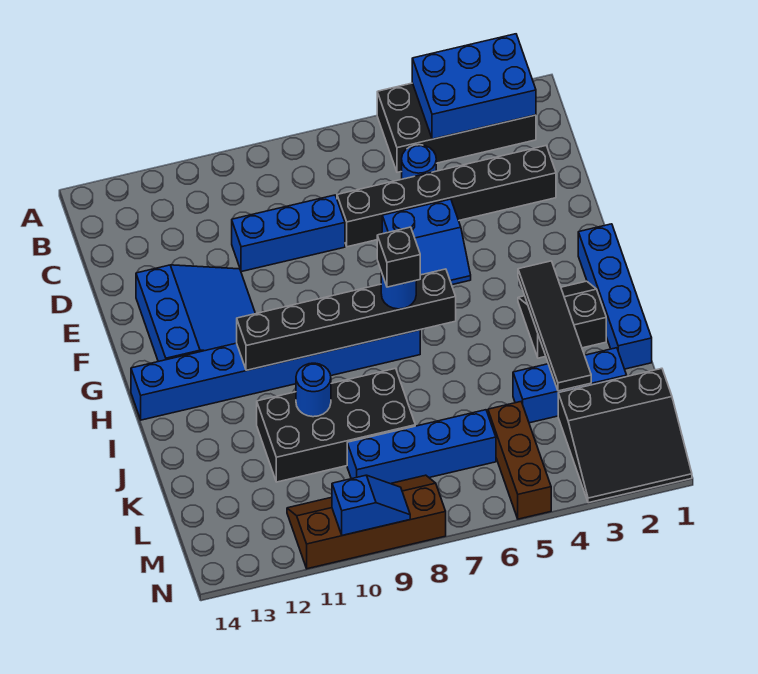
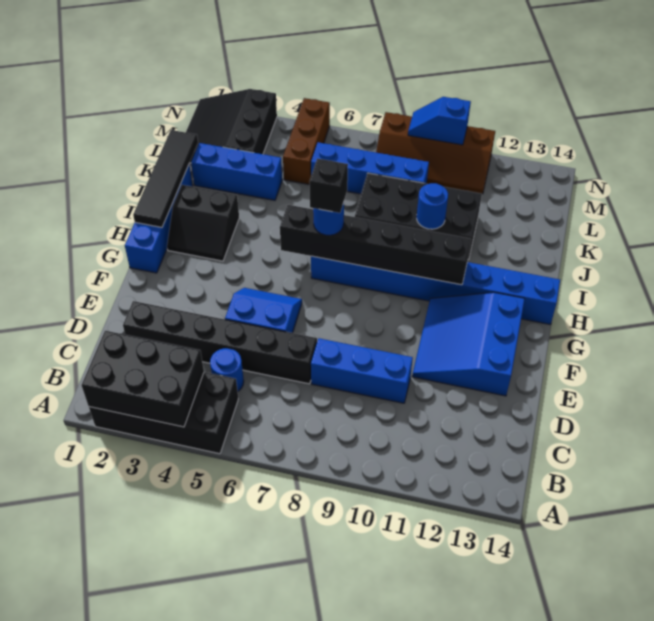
blue 2x3 brick [412,34,536,139] -> black 2x3 brick [82,331,204,427]
black 1x4 tile [518,261,591,391] -> black 1x4 tile moved to [133,130,198,227]
black 3x3 slope [558,368,692,503] -> black 3x3 slope turned to [186,89,277,163]

